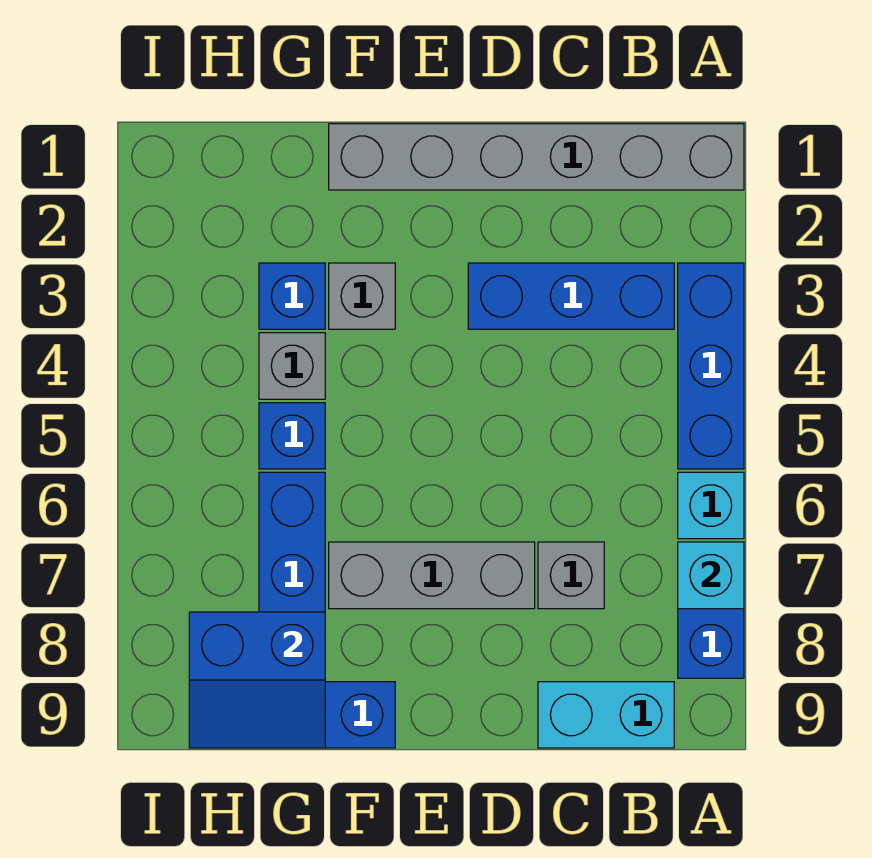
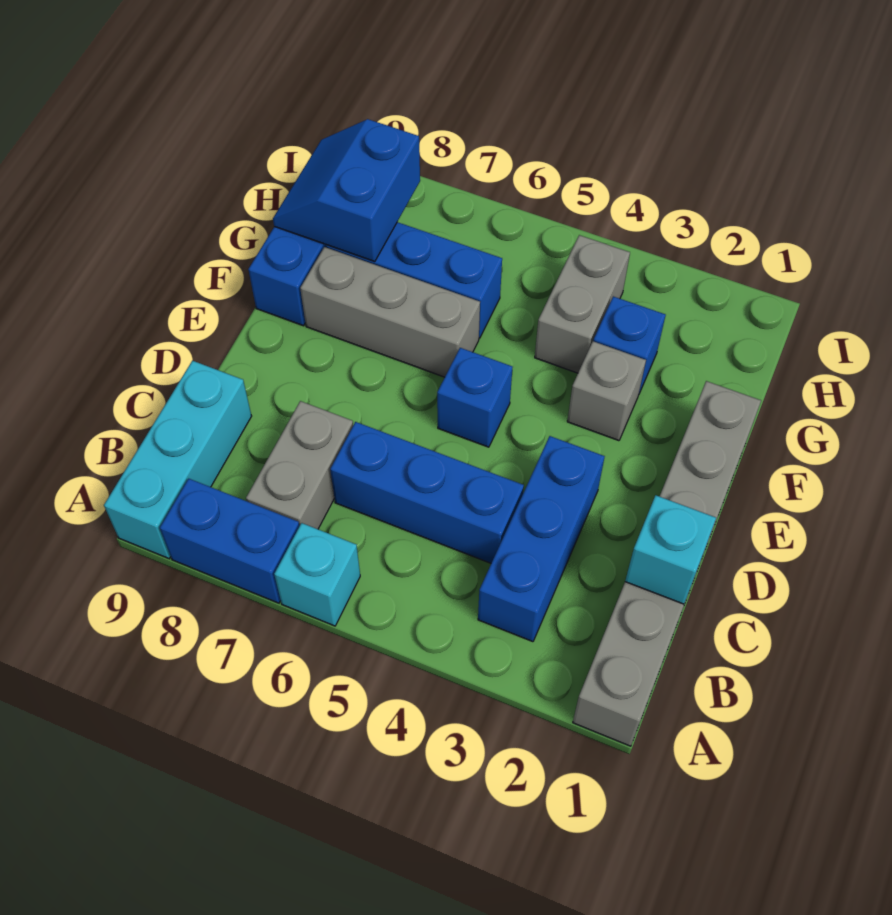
blue 1x3 brick [678,263,744,469] -> blue 1x3 brick moved to [330,422,524,563]
cyan 1x1 brick [678,542,744,609] -> cyan 1x1 brick moved to [625,495,716,604]
cyan 1x2 brick [538,682,674,748] -> cyan 1x3 brick [104,361,252,559]
grey 1x1 brick [538,542,604,609] -> grey 1x2 brick [246,401,353,529]
grey 1x3 brick [329,542,535,609] -> grey 1x3 brick turned to [300,247,480,377]
grey 1x1 brick [259,333,325,399] -> grey 1x2 brick [535,235,630,373]
blue 1x1 brick [259,403,325,469] -> blue 1x1 brick moved to [437,348,513,447]

